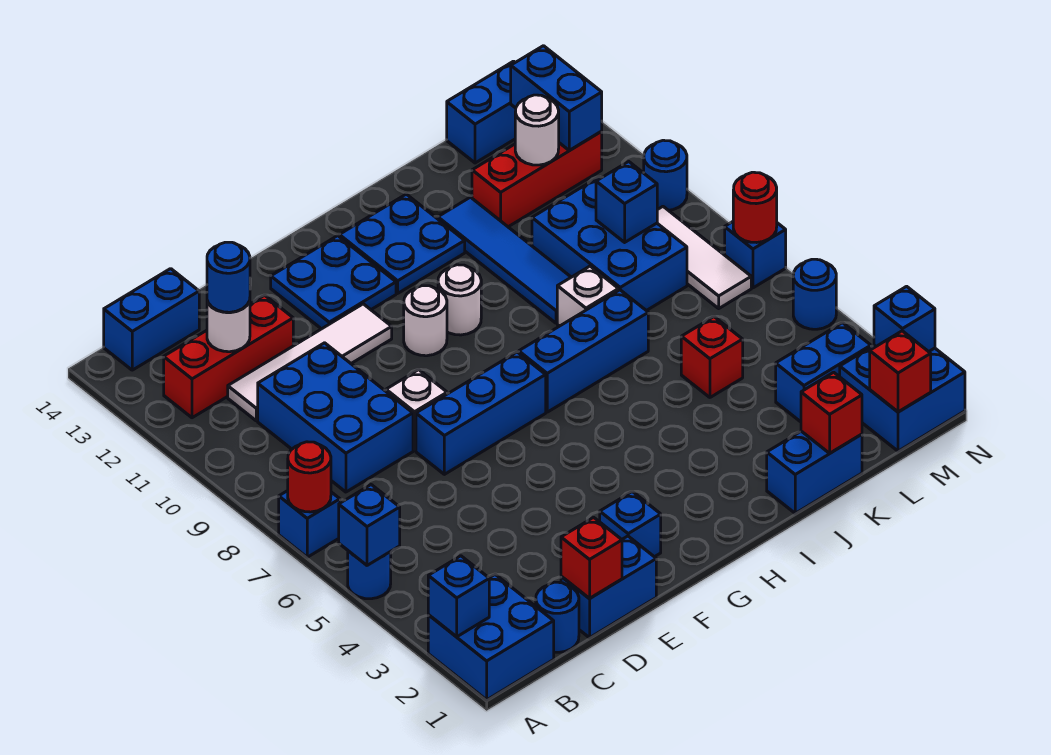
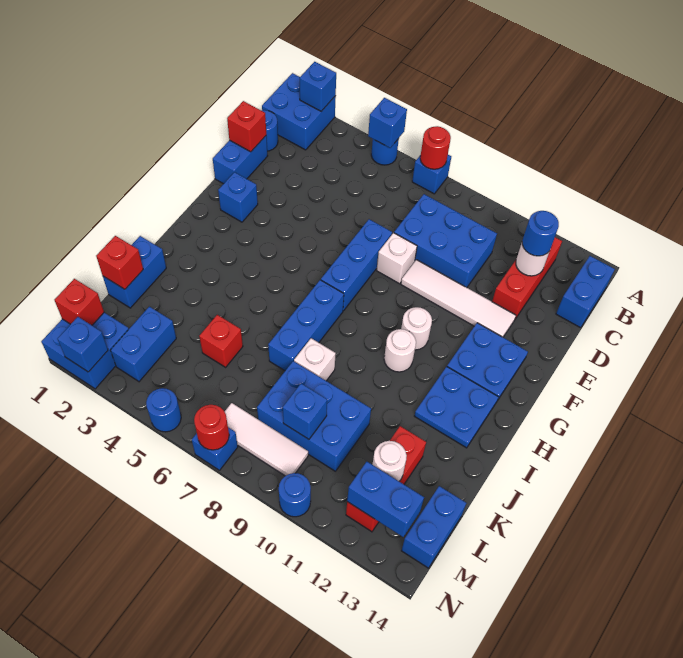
white 1x4 tile [228,304,392,421] -> white 1x4 tile turned to [401,260,516,337]
blue 1x4 tile [438,197,571,323] -> none

